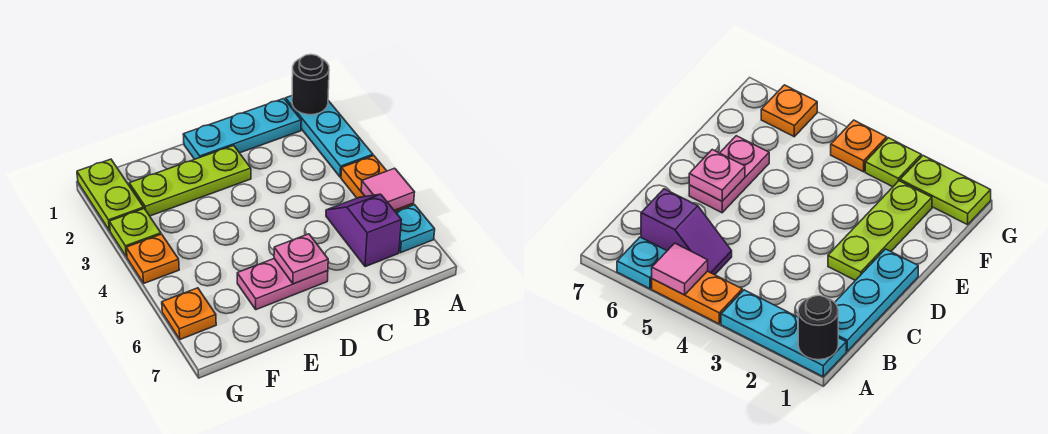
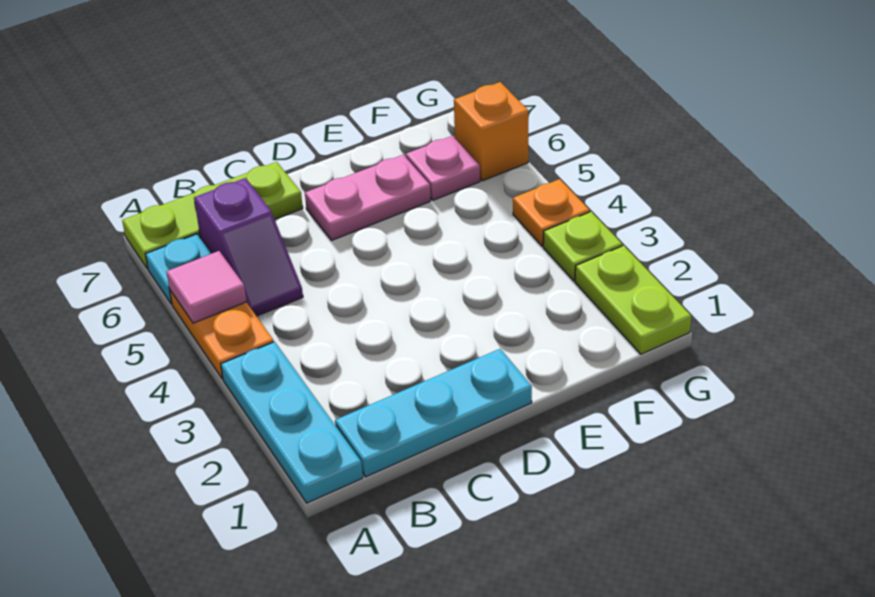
black 1x1 round brick [292,54,329,115] -> none
lime 1x3 plate [129,146,251,216] -> lime 1x3 plate moved to [122,162,303,269]
pink 1x1 plate [274,234,328,284] -> pink 1x1 plate moved to [406,136,480,200]
orange 1x1 plate [162,288,216,339] -> orange 1x1 brick [454,82,528,181]

